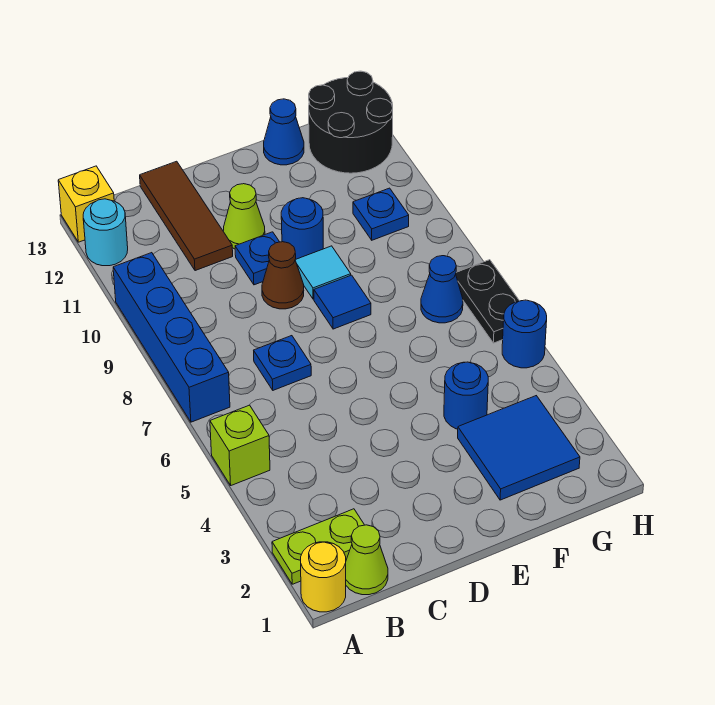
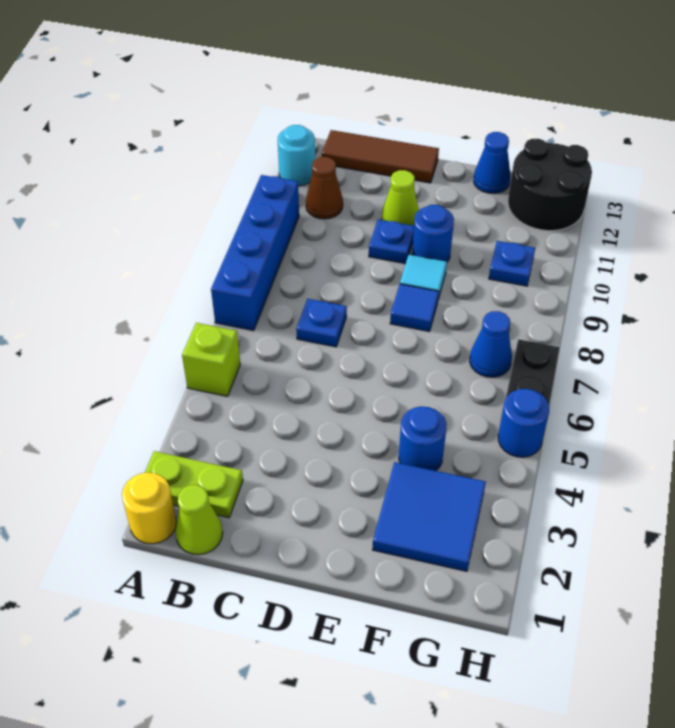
yellow 1x1 brick [58,166,114,242] -> none
brown 1x3 tile [140,161,233,271] -> brown 1x3 tile turned to [322,130,439,183]
brown 1x1 cone [262,242,304,309] -> brown 1x1 cone moved to [306,157,343,219]

